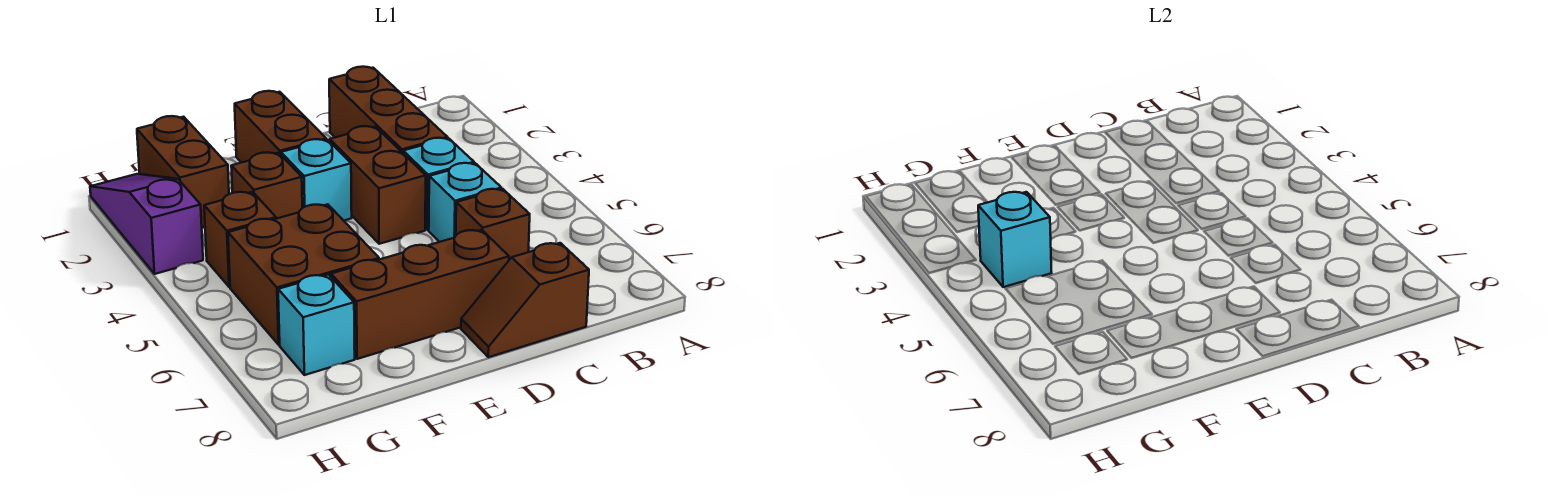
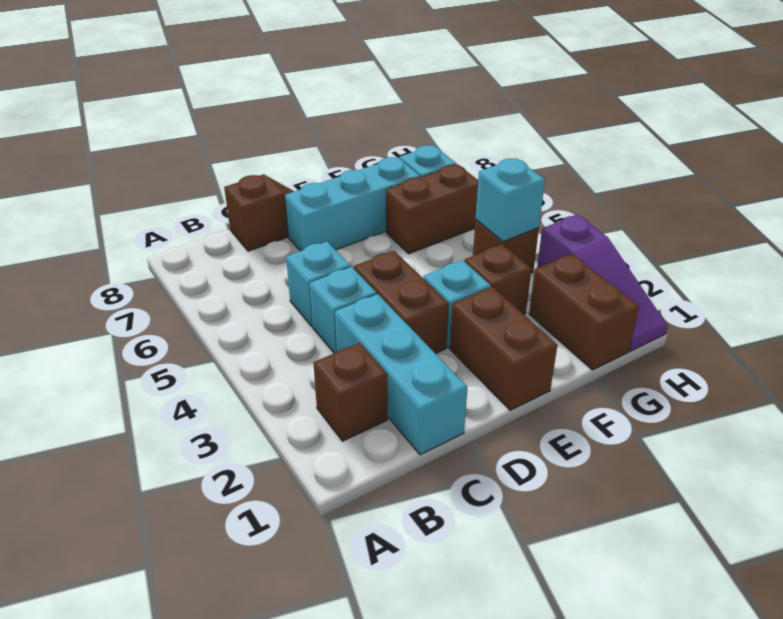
brown 1x3 brick [329,67,447,153] -> cyan 1x3 brick [335,294,467,455]
brown 1x1 brick [456,189,530,260] -> brown 1x1 brick moved to [313,343,388,441]
brown 1x3 brick [331,230,509,359] -> cyan 1x3 brick [285,157,420,251]
brown 2x2 brick [228,204,379,345] -> brown 1x2 brick [386,164,478,254]

